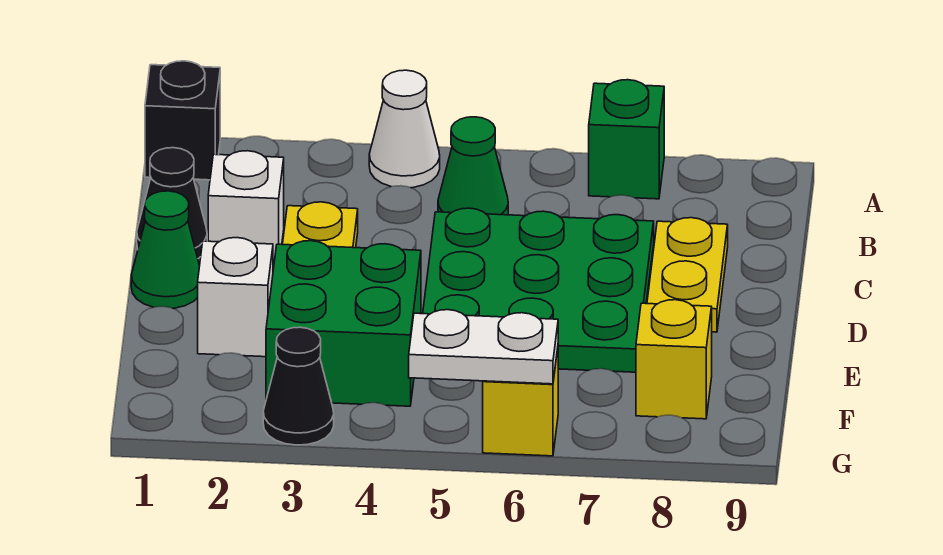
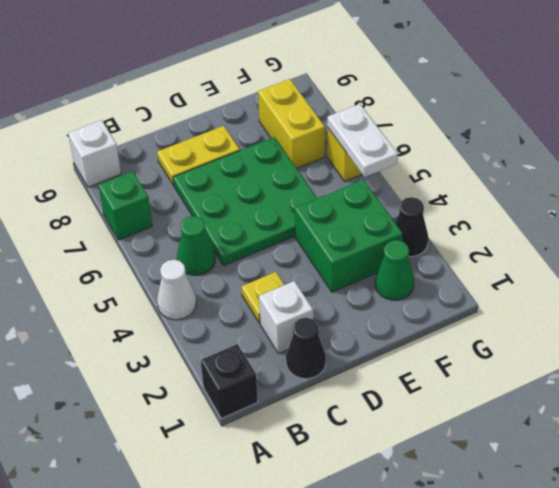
green 1x1 cone [131,191,200,308] -> green 1x1 cone moved to [375,240,414,300]
white 1x1 brick [198,238,273,357] -> white 1x1 brick moved to [68,120,121,187]
yellow 1x1 brick [636,300,712,419] -> yellow 1x2 brick [258,79,325,168]

